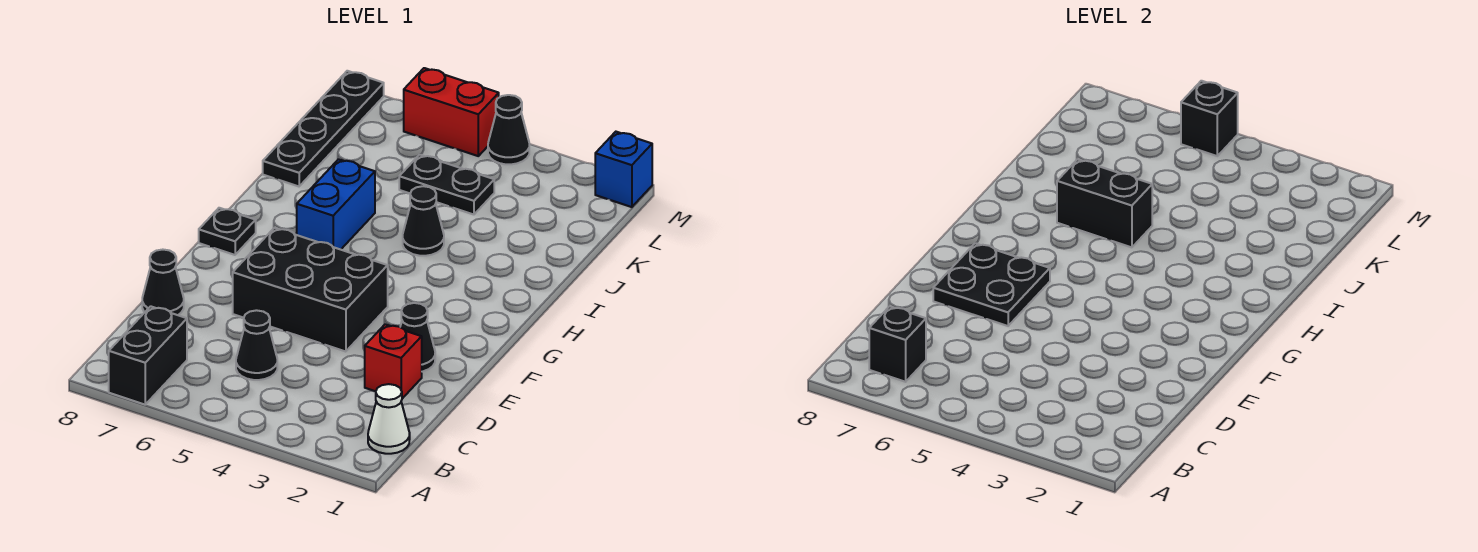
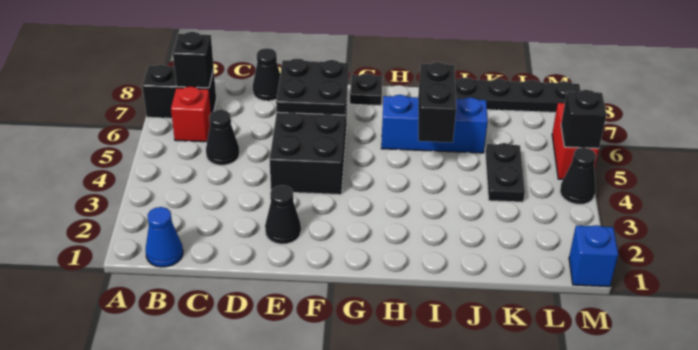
white 1x1 cone [368,384,410,454] -> blue 1x1 cone [146,207,183,267]
red 1x1 brick [365,324,422,399] -> red 1x1 brick moved to [171,87,211,142]
blue 1x2 brick [297,159,375,250] -> blue 1x3 brick [381,95,488,153]
black 1x1 cone [403,186,444,256] -> none

